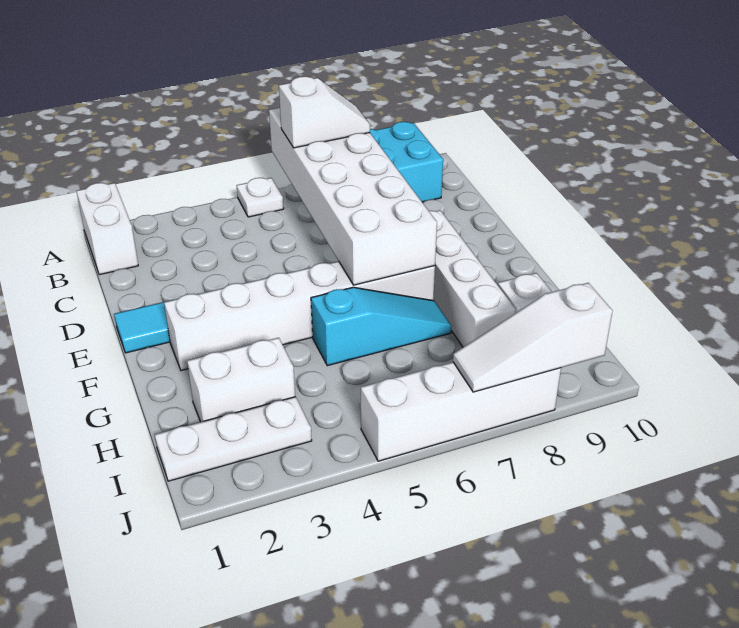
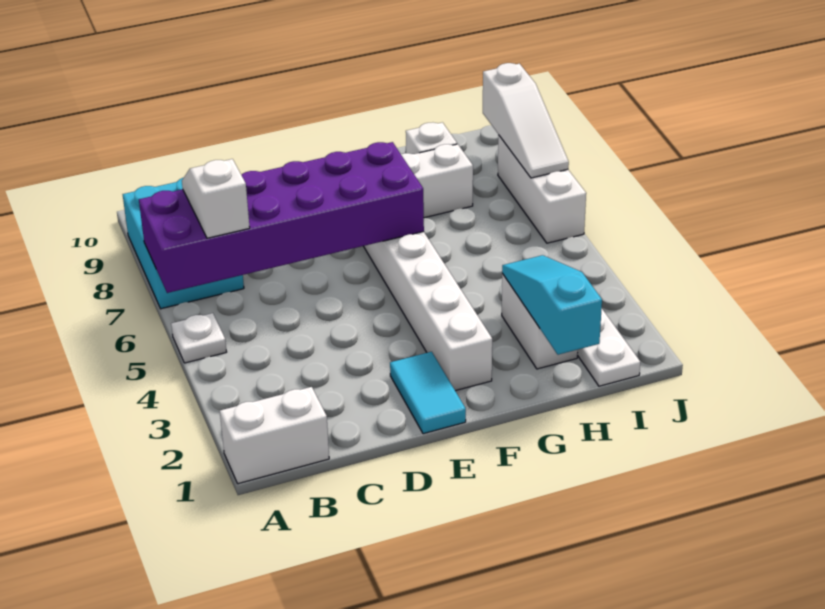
white 2x6 brick [269,108,437,285] -> purple 2x6 brick [139,142,424,293]
cyan 1x3 slope [311,287,451,366] -> cyan 1x3 slope moved to [502,255,602,355]
white 1x4 brick [361,362,561,461] -> white 1x3 brick [498,135,586,243]

